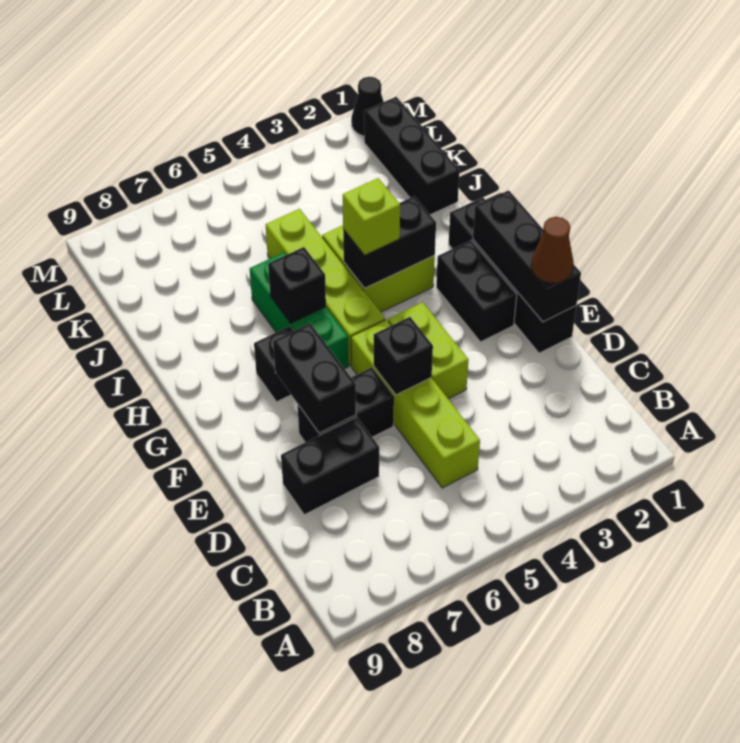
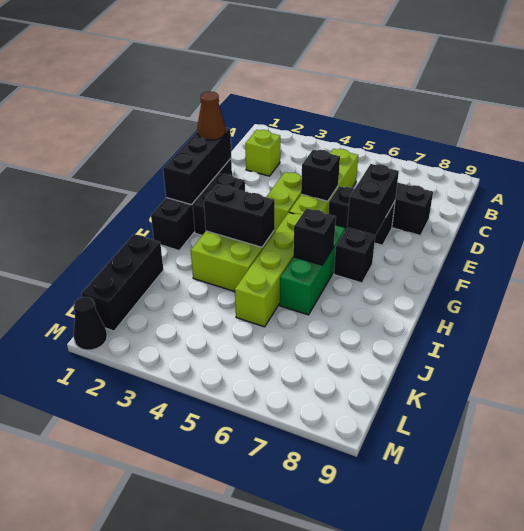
lime 1x1 brick [343,178,400,255] -> lime 1x1 brick moved to [245,130,280,176]

